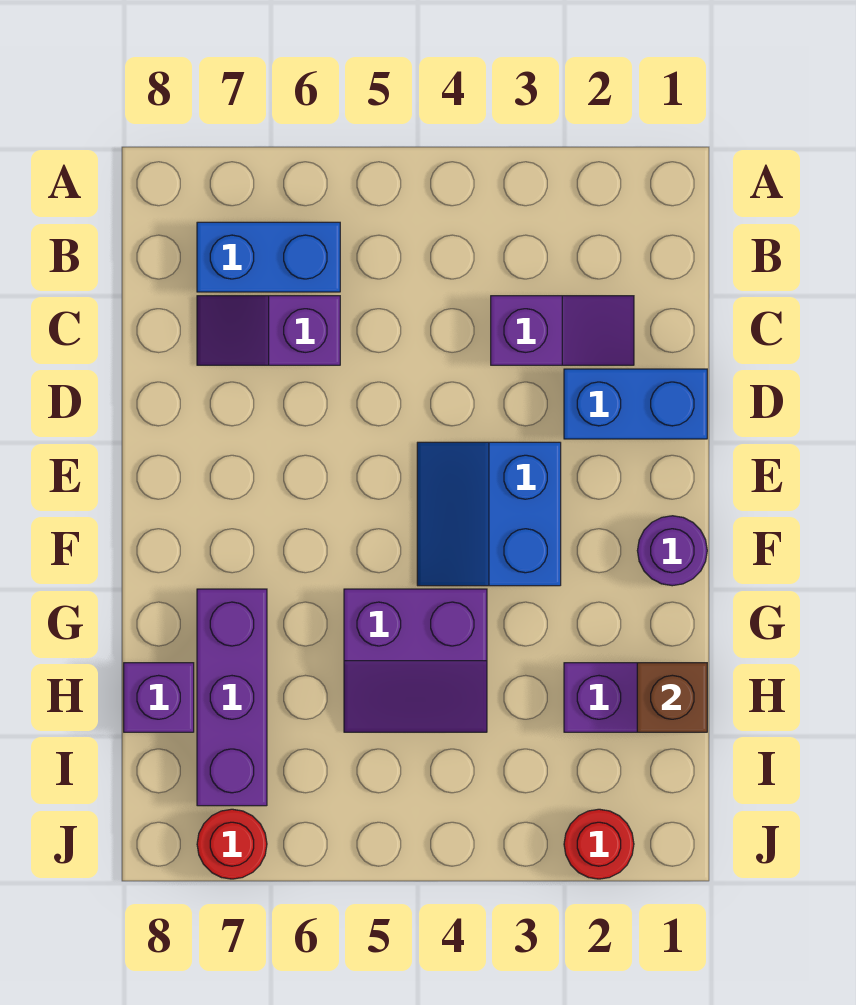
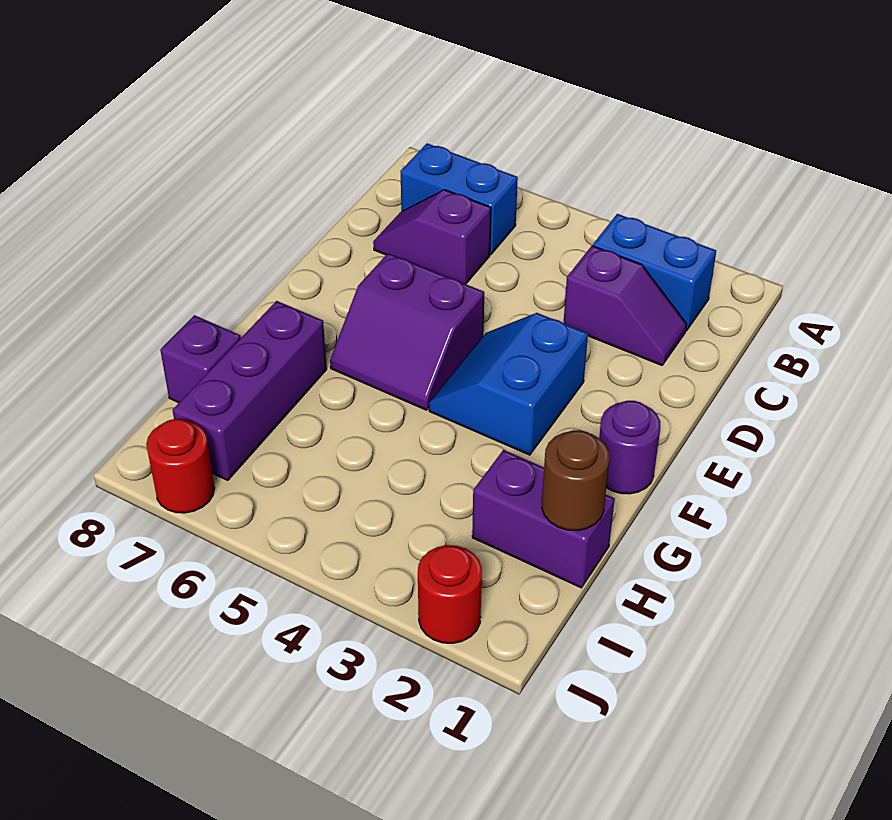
blue 1x2 brick [564,369,707,439] -> blue 1x2 brick moved to [593,214,716,331]
purple 2x2 slope [344,589,487,732] -> purple 2x2 slope moved to [330,253,484,410]
brown 1x1 brick [637,663,707,732] -> brown 1x1 round brick [542,430,609,531]

